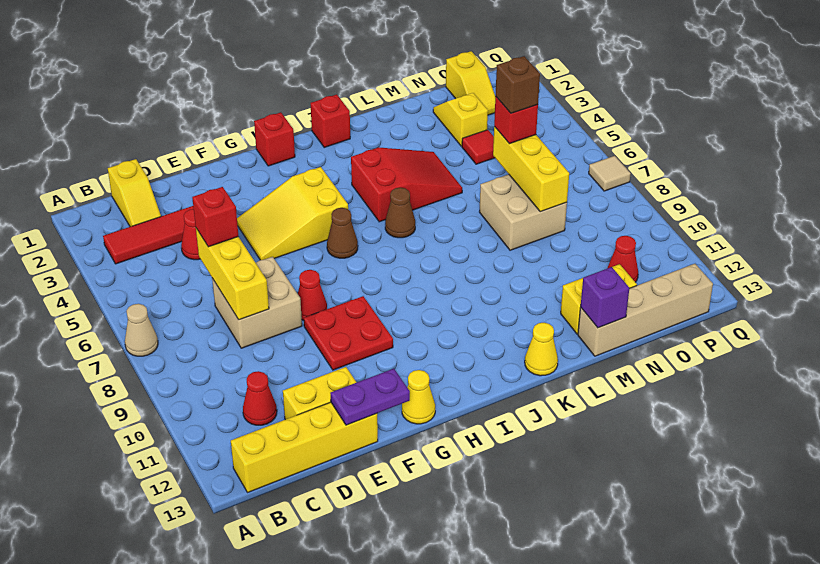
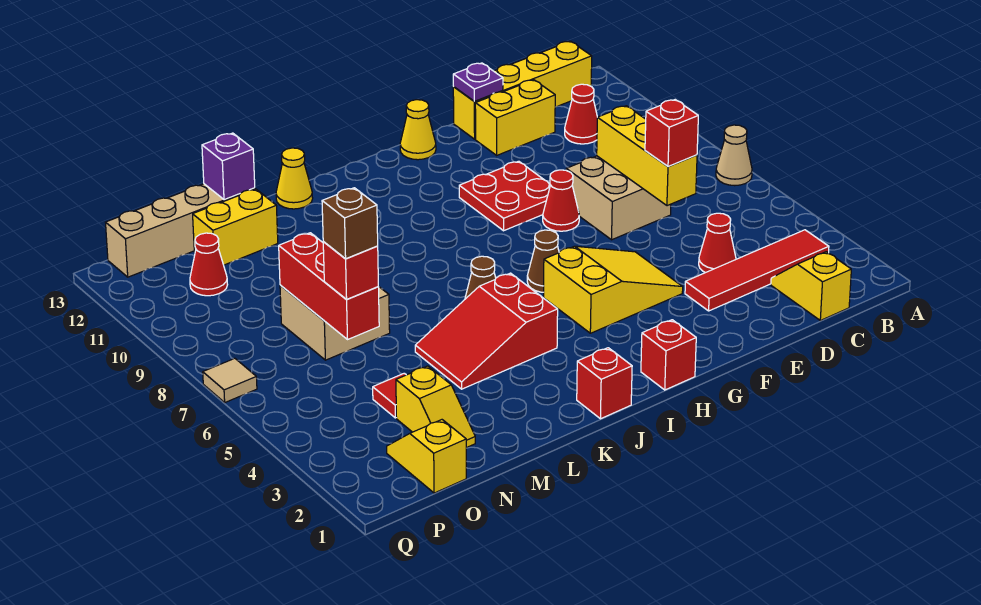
purple 1x2 plate [330,369,410,425] -> purple 1x1 plate [453,63,503,101]
yellow 1x3 brick [493,127,569,212] -> red 1x3 brick [279,233,379,339]

